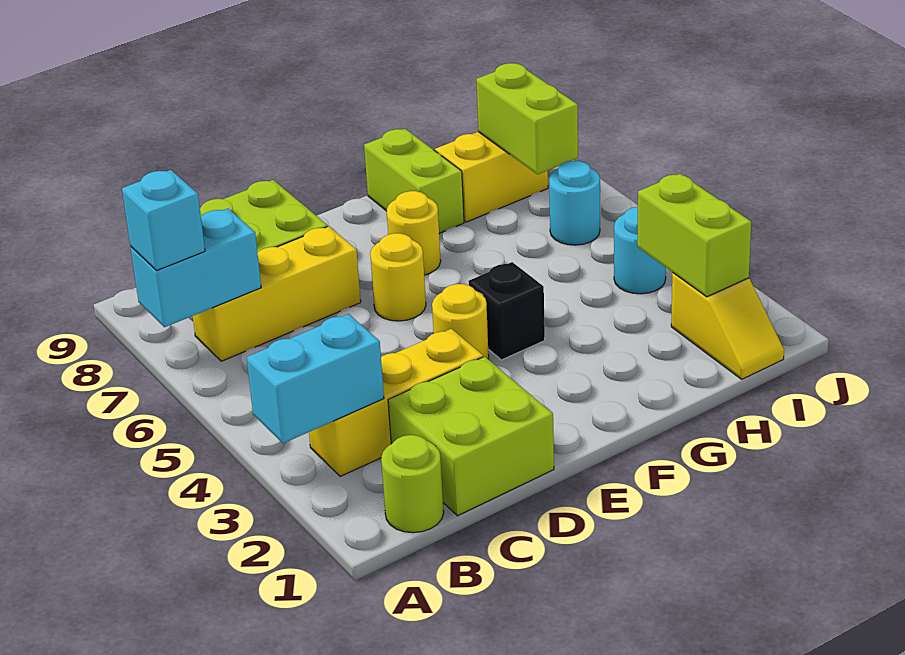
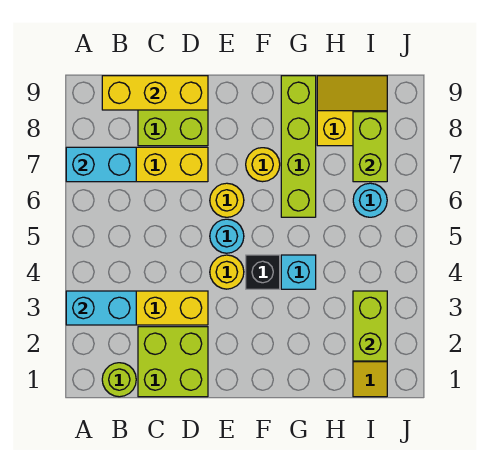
cyan 1x1 brick [122,170,205,271] -> cyan 1x1 brick moved to [281,255,316,289]
none -> yellow 1x3 brick [102,76,208,110]
lime 1x2 brick [364,129,464,233] -> lime 1x4 brick [281,76,316,217]
cyan 1x1 round brick [614,207,666,294] -> cyan 1x1 round brick moved to [210,219,244,253]

